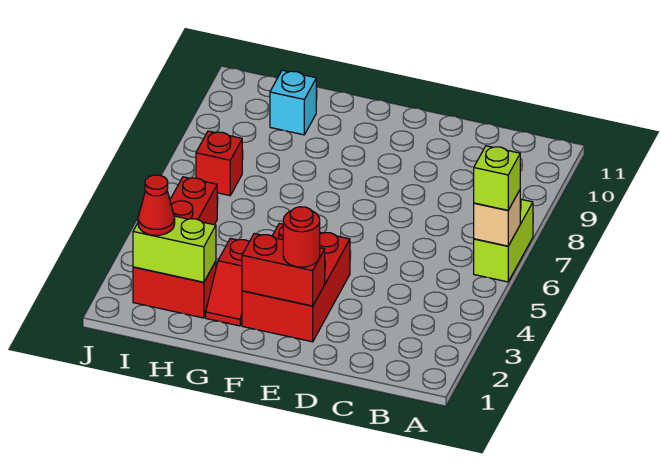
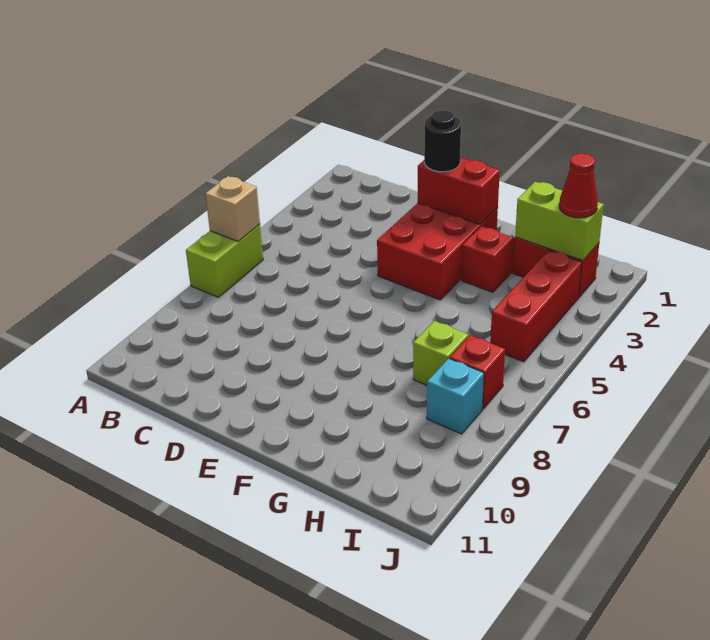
lime 1x1 brick [474,146,520,210] -> lime 1x1 brick moved to [413,321,468,385]
red 1x1 round brick [283,207,320,267] -> black 1x1 round brick [424,110,461,172]
cyan 1x1 brick [270,70,316,135] -> cyan 1x1 brick moved to [427,358,484,434]

